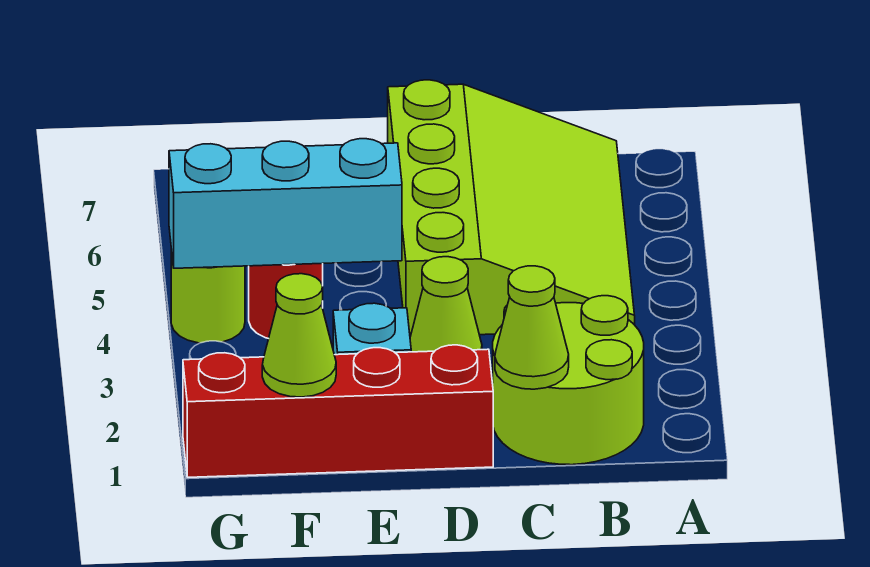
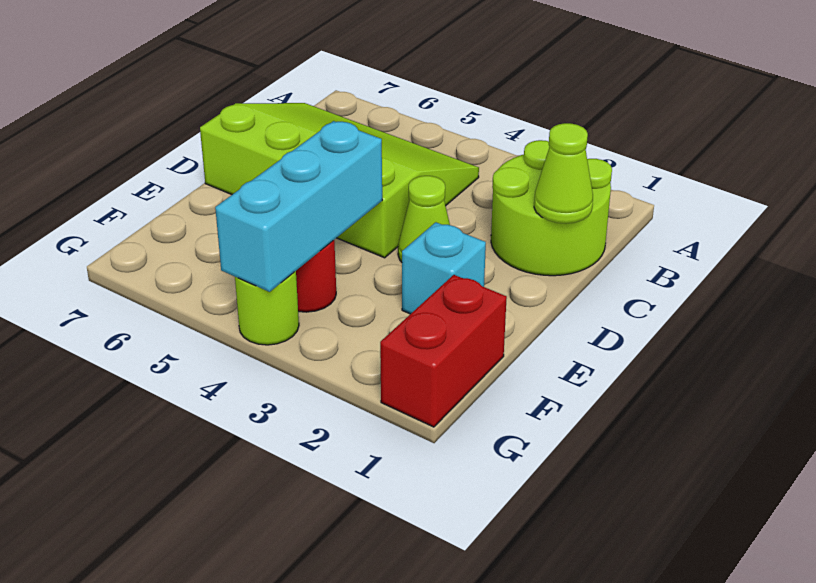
red 1x4 brick [183,345,493,477] -> red 1x2 brick [380,275,507,427]
lime 1x1 cone [262,274,336,397] -> none

